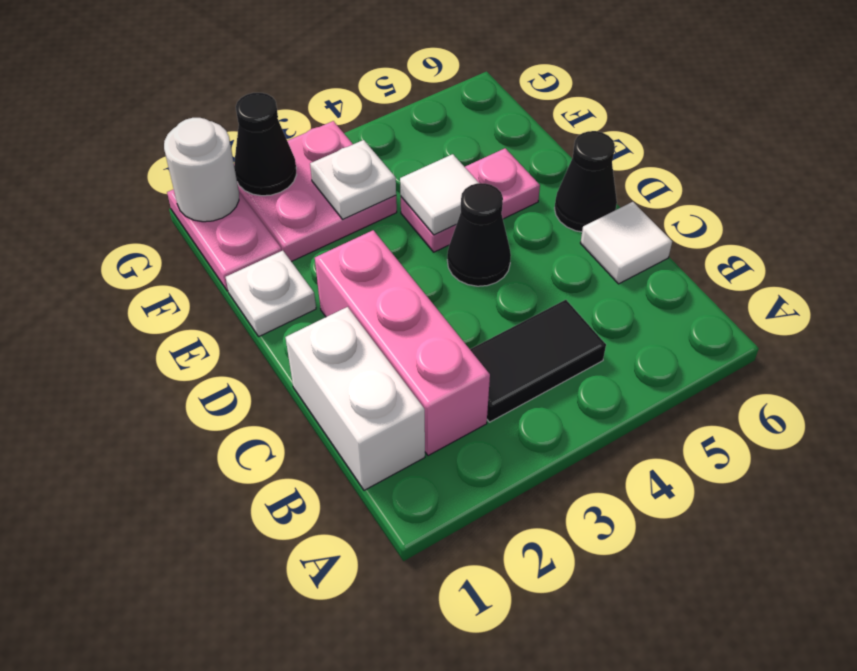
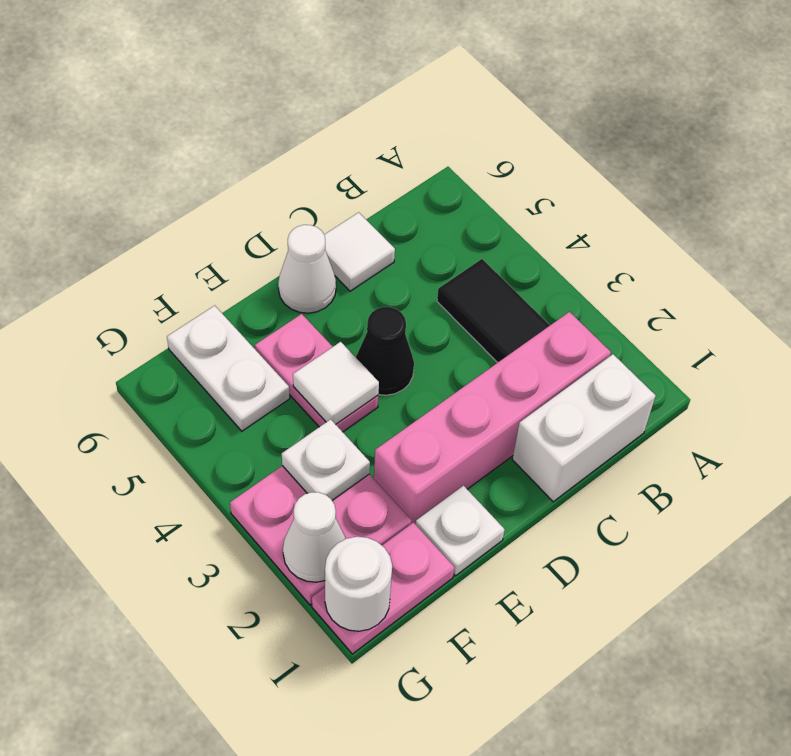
pink 1x3 brick [315,230,490,456] -> pink 1x4 brick [374,312,611,524]
black 1x1 cone [555,131,617,232] -> white 1x1 cone [278,225,336,313]
none -> white 1x2 plate [167,305,290,431]
black 1x1 cone [234,93,296,196] -> white 1x1 cone [283,492,346,582]

